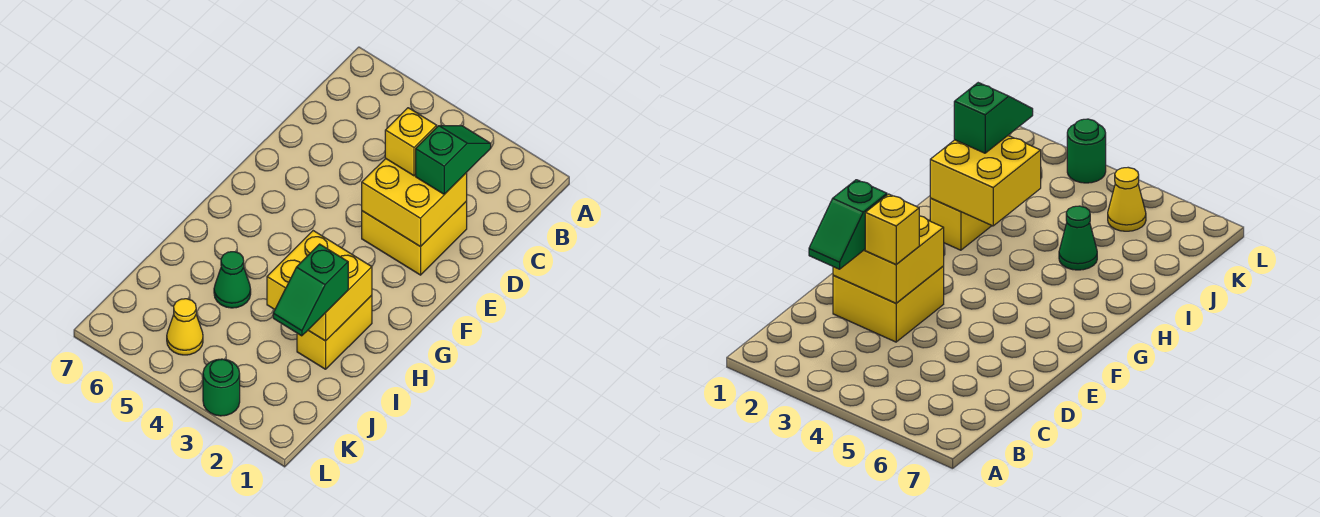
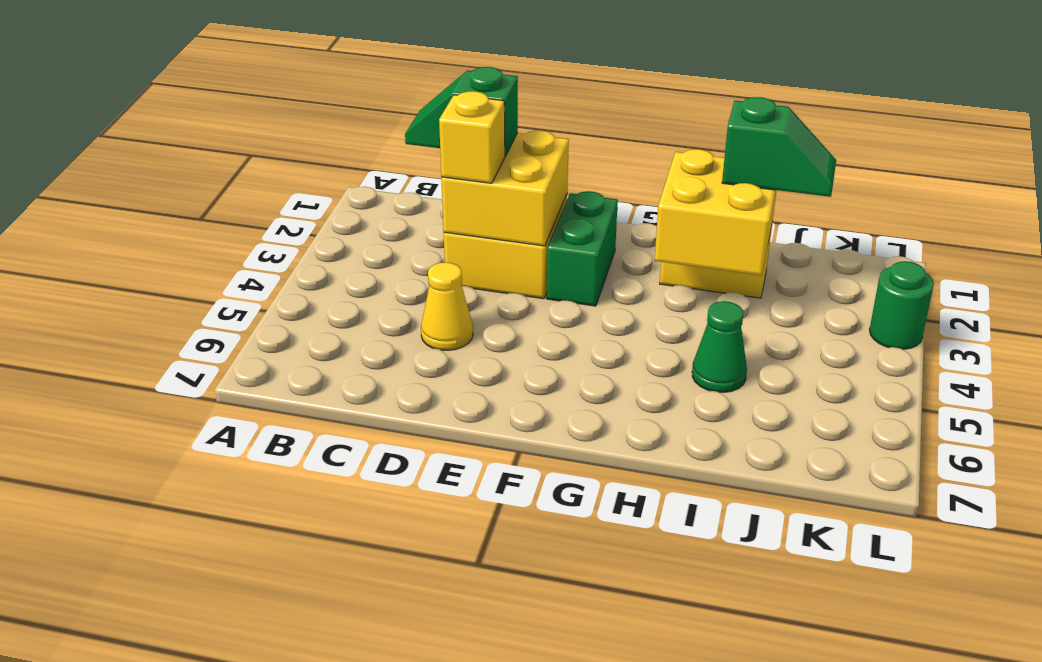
none -> green 1x2 brick [547,191,618,306]
yellow 1x1 cone [167,299,203,355] -> yellow 1x1 cone moved to [421,262,473,350]

